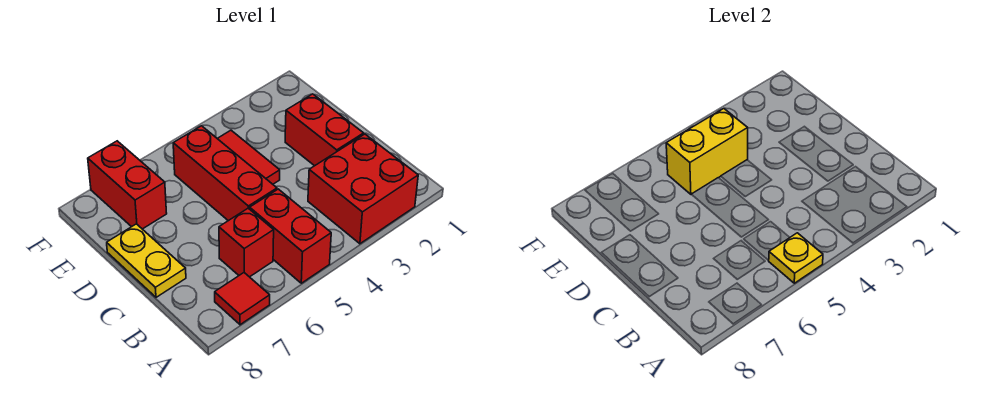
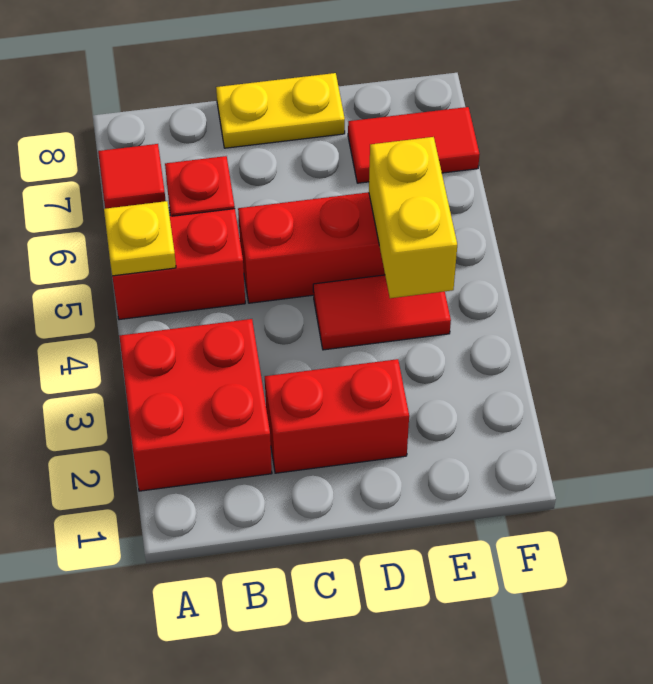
red 1x2 brick [88,141,167,229] -> red 1x2 tile [348,107,480,183]

